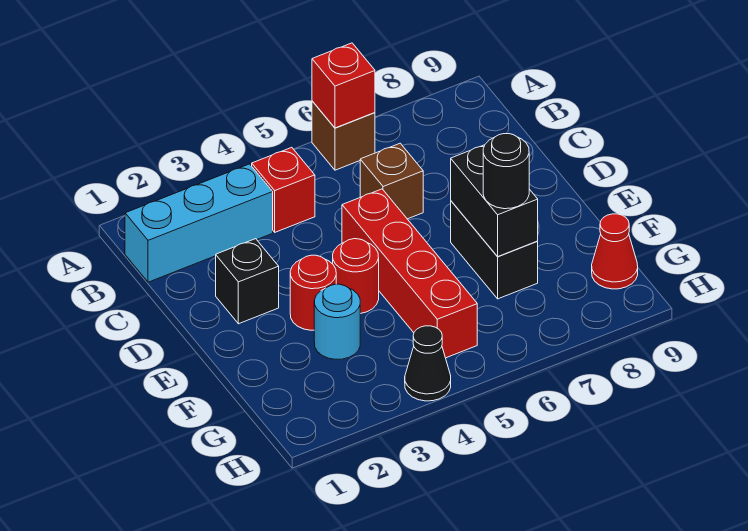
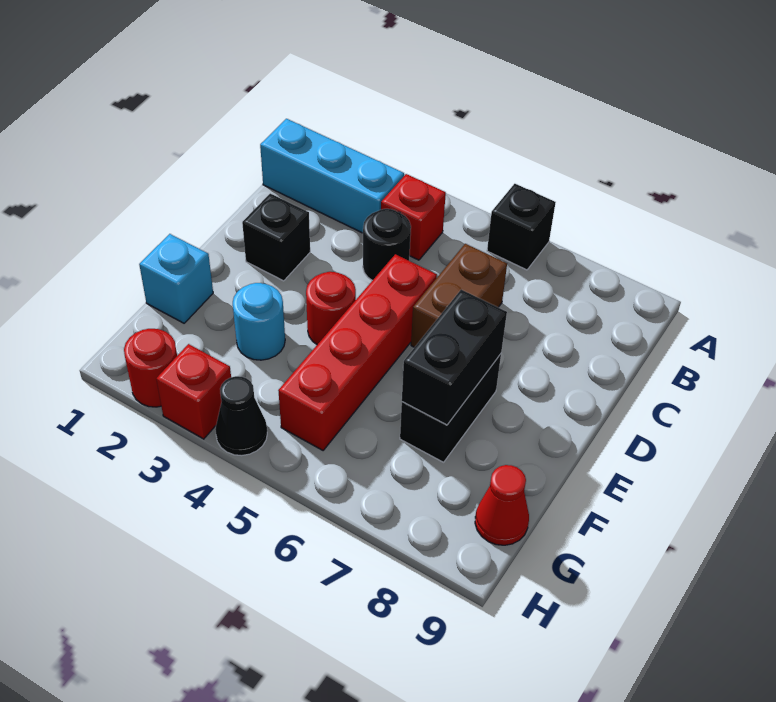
brown 1x1 brick [312,101,375,170] -> black 1x1 brick [487,184,556,270]
red 1x1 brick [312,43,375,128] -> red 1x1 brick moved to [156,344,231,439]
brown 1x1 brick [360,143,423,219] -> brown 1x2 brick [411,244,507,347]
red 1x1 round brick [290,255,336,330] -> red 1x1 round brick moved to [124,329,177,407]
none -> cyan 1x1 brick [139,234,213,323]
black 1x1 round brick [483,134,529,209] -> black 1x1 round brick moved to [363,209,411,281]

